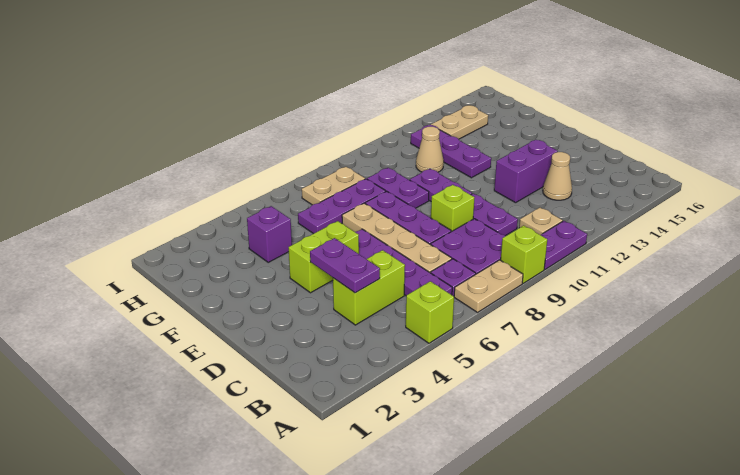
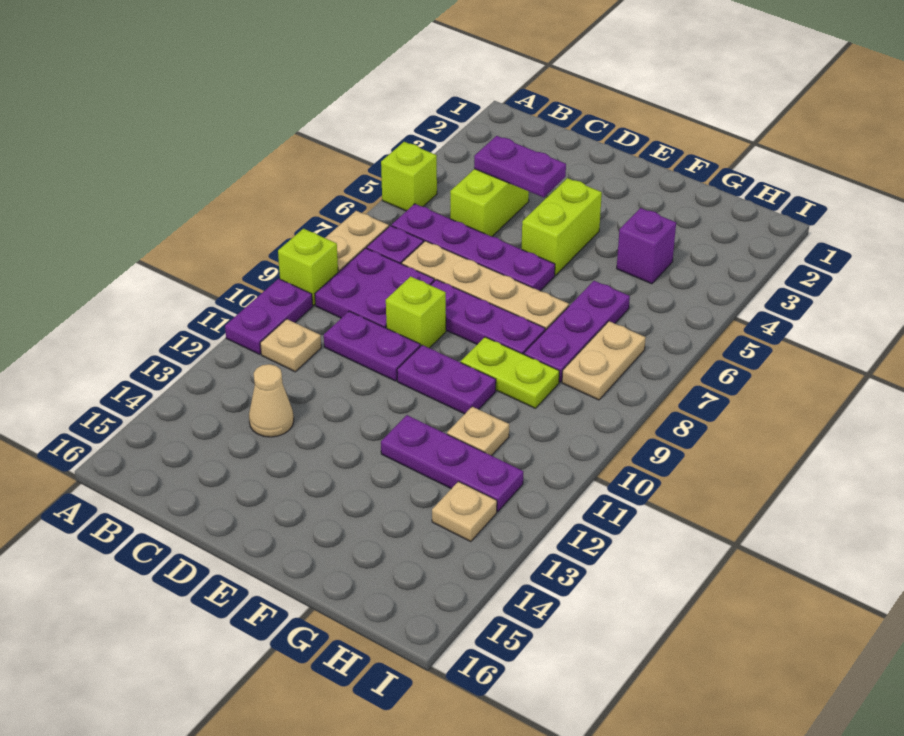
purple 1x2 brick [494,140,558,203] -> none
purple 1x2 plate [367,168,429,208] -> lime 1x2 plate [461,337,559,408]
tan 1x1 cone [416,127,444,172] -> tan 1x1 plate [447,407,509,456]
tan 1x2 plate [431,105,488,139] -> tan 1x1 plate [432,481,497,541]

